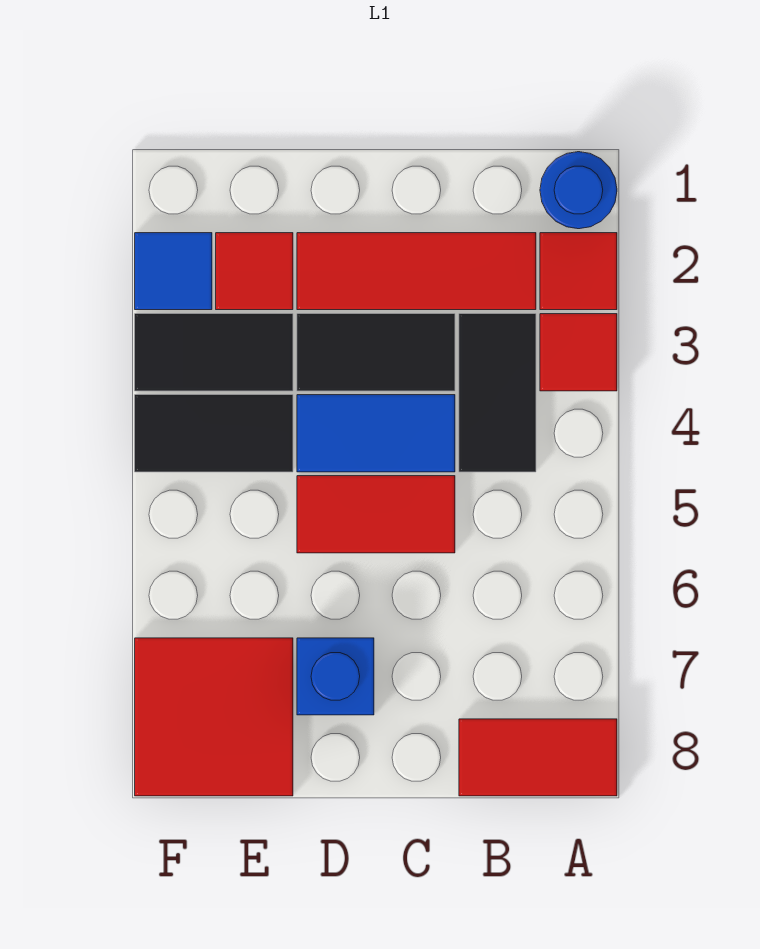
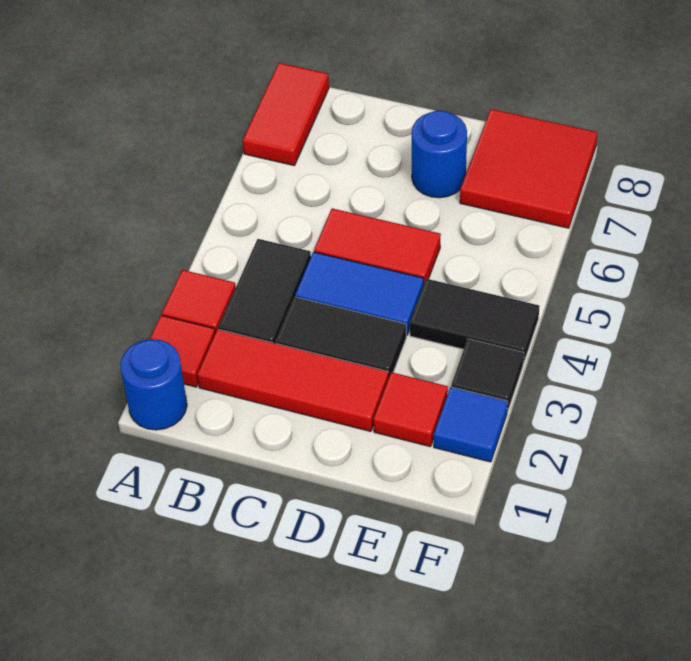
red 1x2 tile [459,719,617,796] -> red 1x2 tile turned to [243,63,329,166]
blue 1x1 brick [297,638,374,715] -> blue 1x1 round brick [412,111,467,198]
black 1x2 tile [135,314,293,391] -> black 1x1 tile [451,339,524,412]

